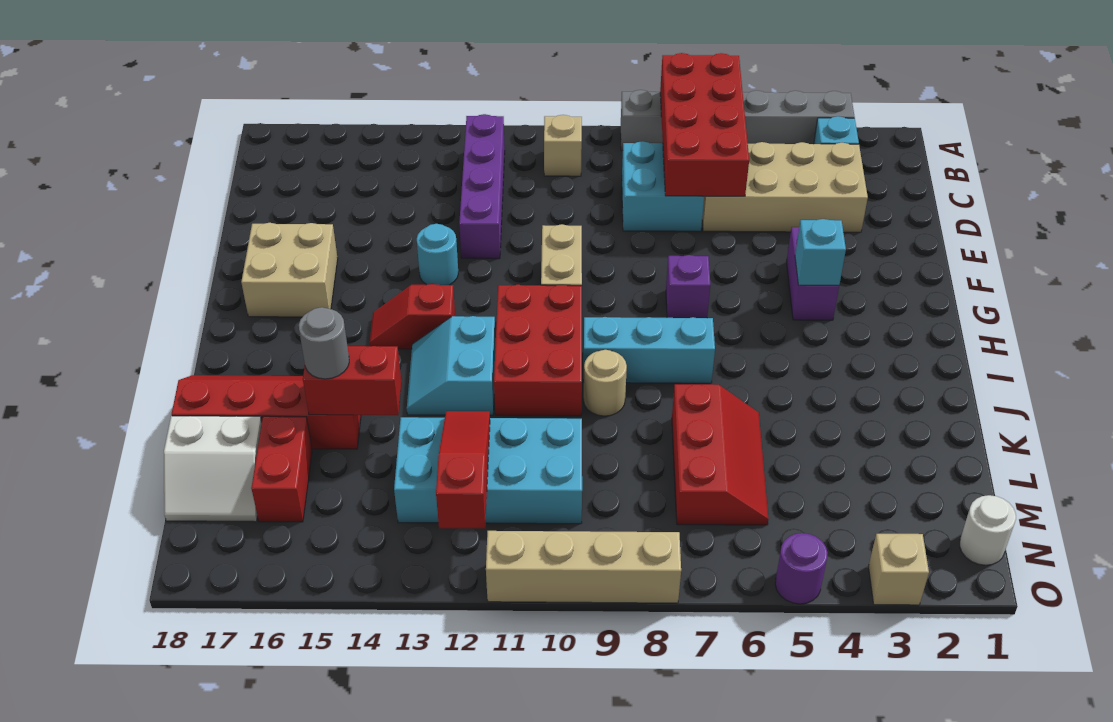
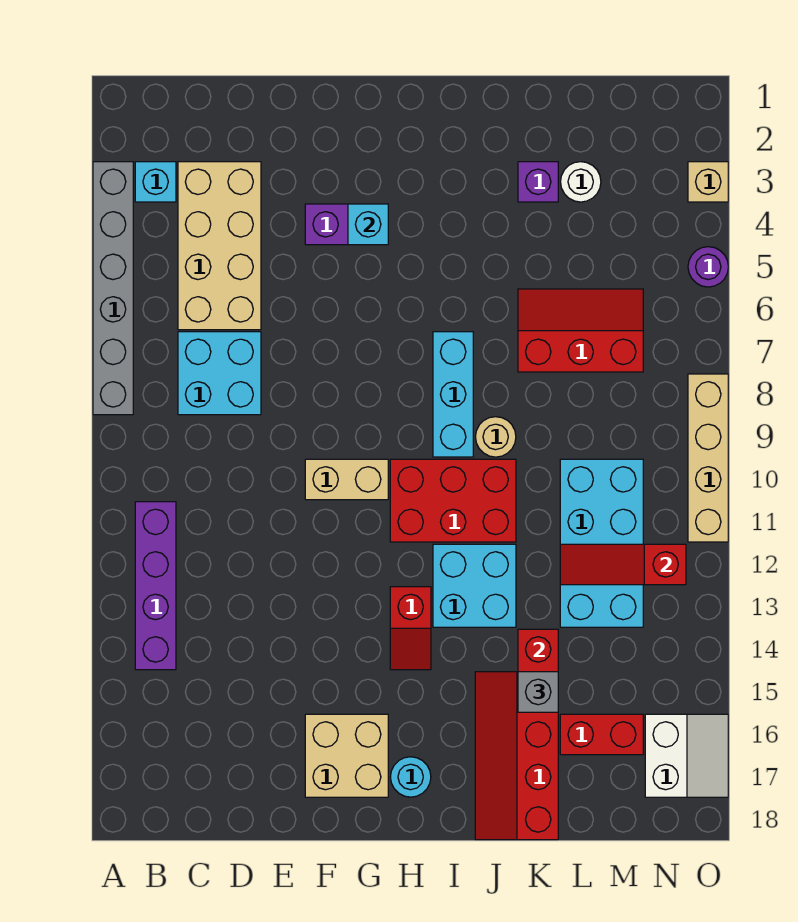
red 2x4 brick [660,53,749,197] -> none
tan 1x1 brick [544,115,582,176] -> none
purple 1x4 brick [459,114,505,259] -> purple 1x4 brick turned to [135,502,176,670]
cyan 1x1 round brick [417,224,458,285] -> cyan 1x1 round brick moved to [391,757,431,797]
purple 1x1 brick [666,255,710,318] -> purple 1x1 brick moved to [518,162,558,202]
cyan 2x2 slope [407,316,496,415] -> cyan 2x2 brick [433,544,516,627]
grey 1x1 round brick [299,307,349,379] -> grey 1x1 brick [518,672,558,712]
white 2x2 slope [164,416,262,522] -> white 2x2 slope moved to [645,714,728,797]
white 1x1 round brick [960,495,1016,565] -> white 1x1 round brick moved to [561,162,601,202]

